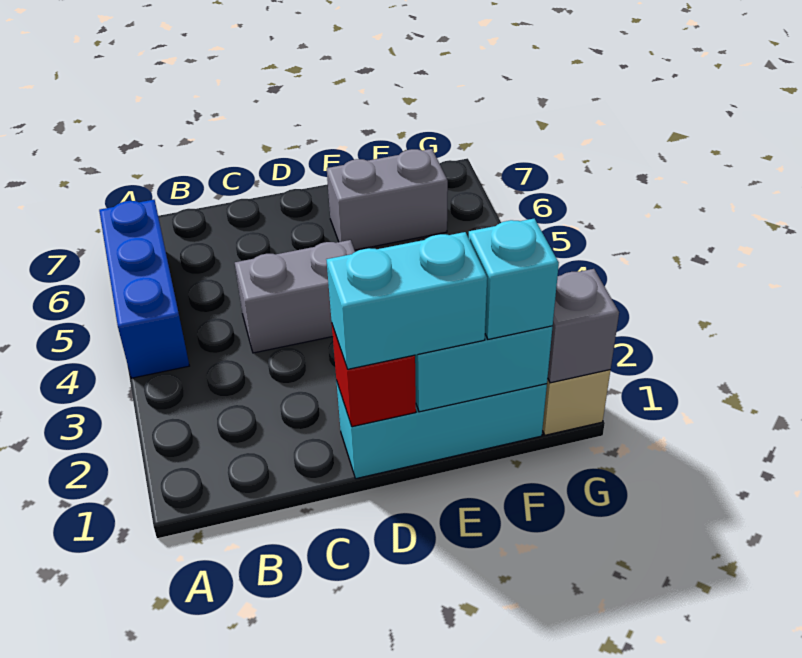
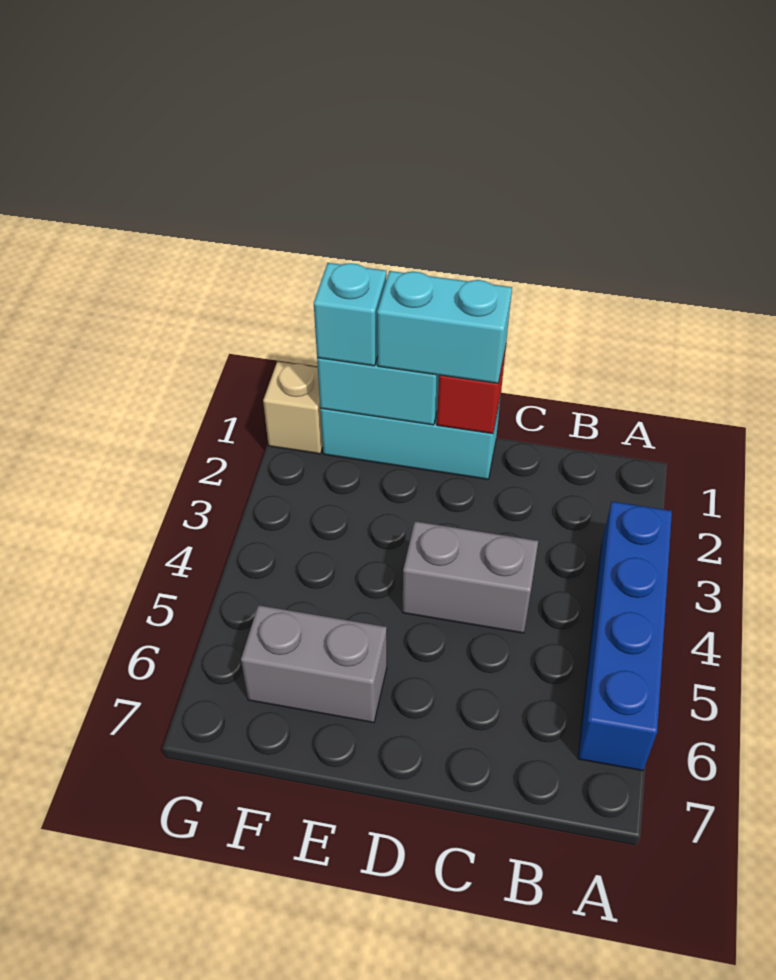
blue 1x3 brick [99,200,189,378] -> blue 1x4 brick [578,502,672,771]
grey 1x1 brick [548,269,619,383] -> none

